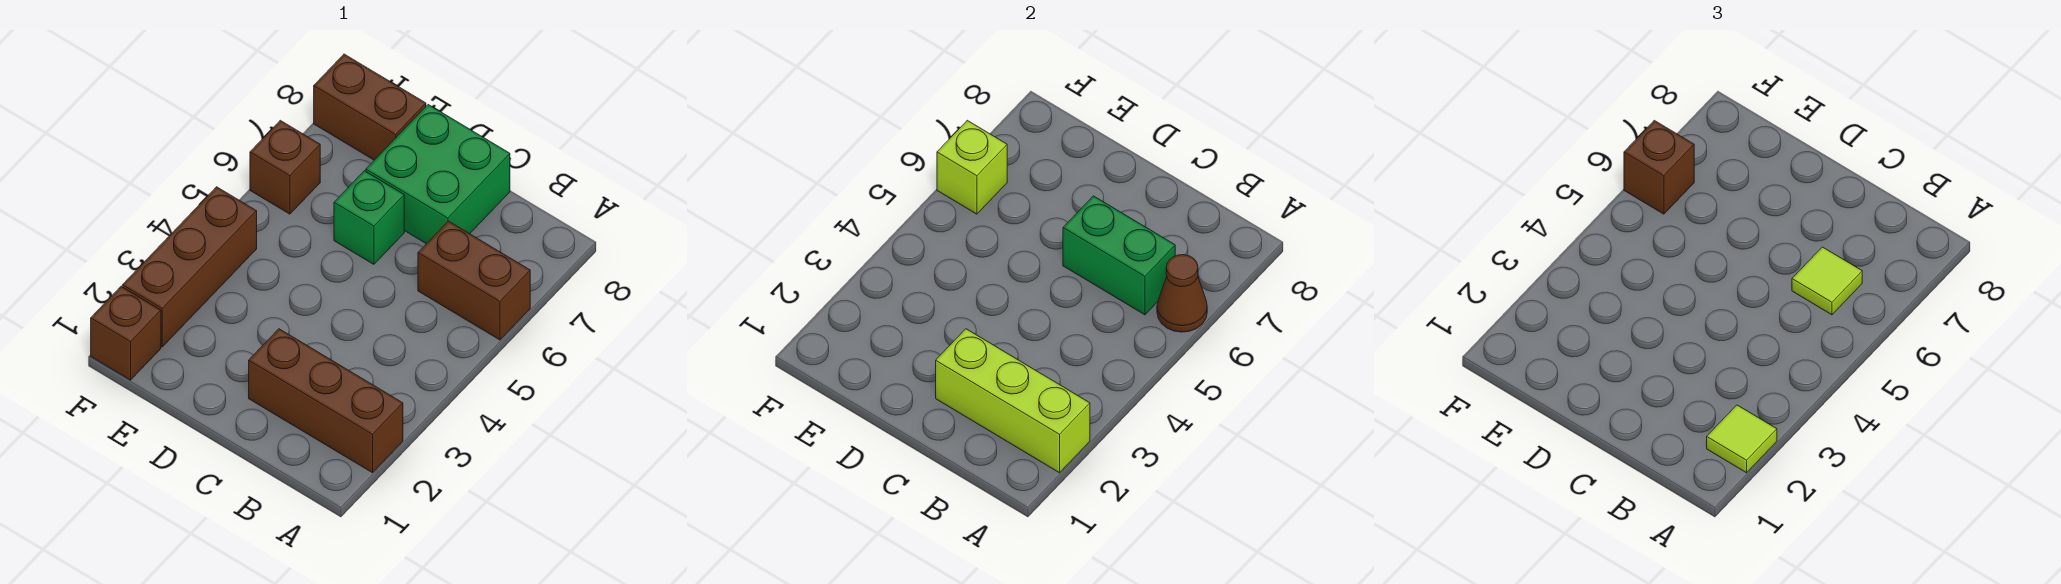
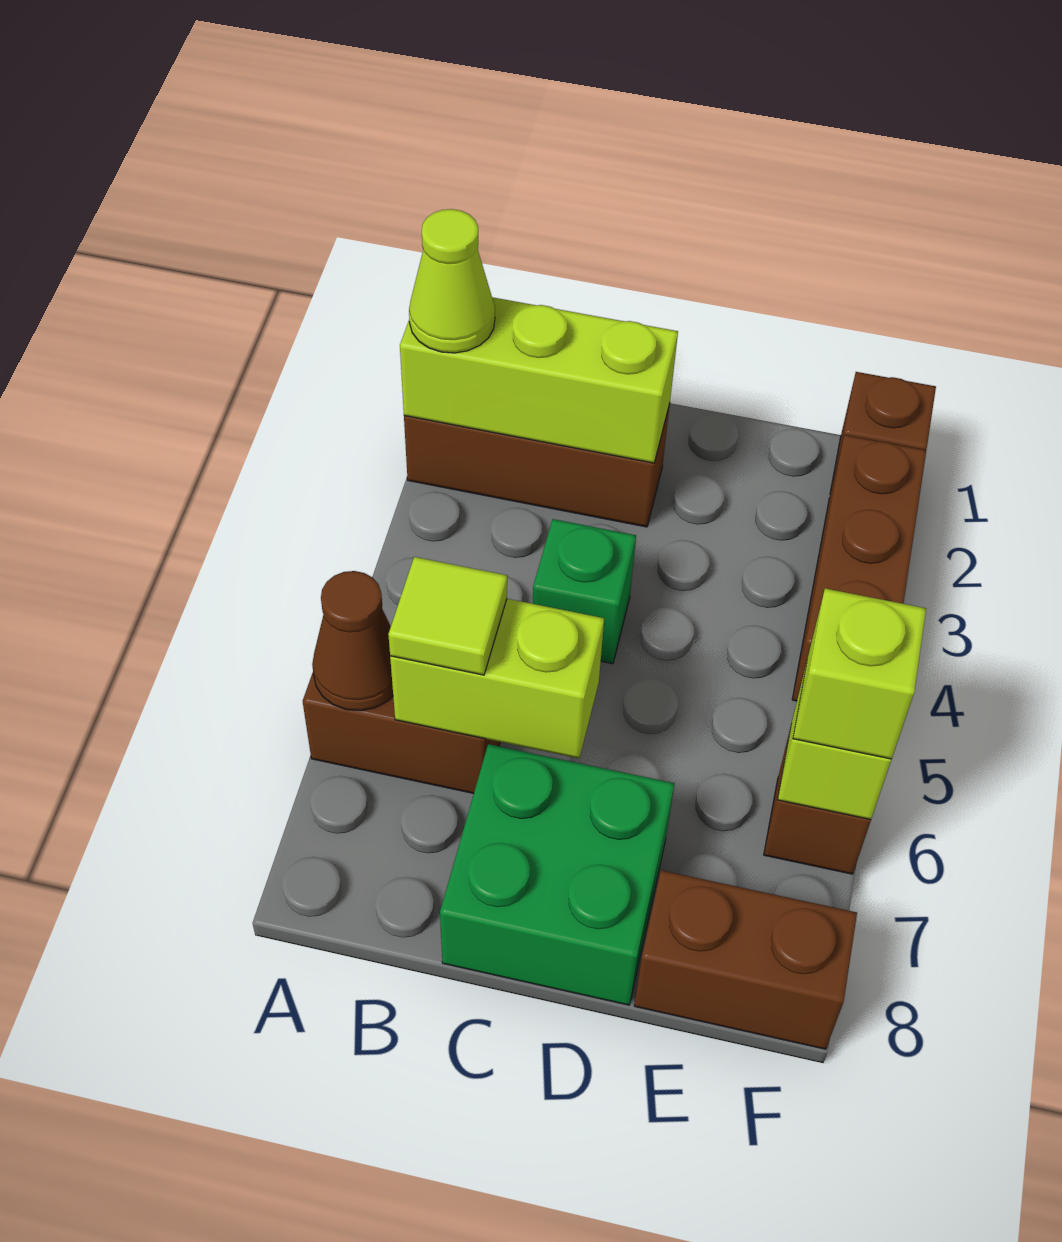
lime 1x1 tile [1707,405,1777,473] -> lime 1x1 cone [409,209,495,353]
green 1x2 brick [1063,196,1175,315] -> lime 1x2 brick [390,599,604,758]
green 1x1 brick [334,171,404,264] -> green 1x1 brick moved to [533,519,636,664]
brown 1x1 brick [1624,120,1694,214] -> lime 1x1 brick [793,588,926,759]

